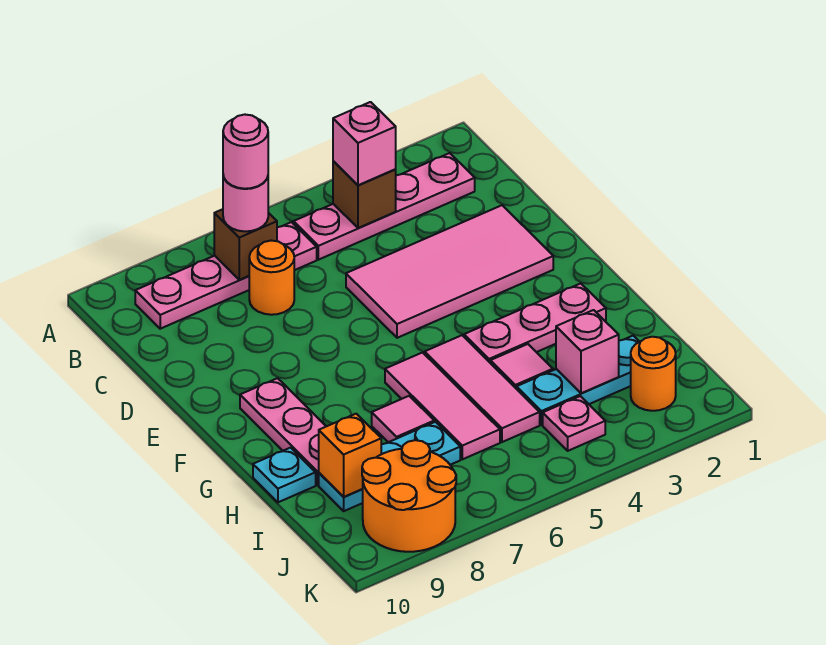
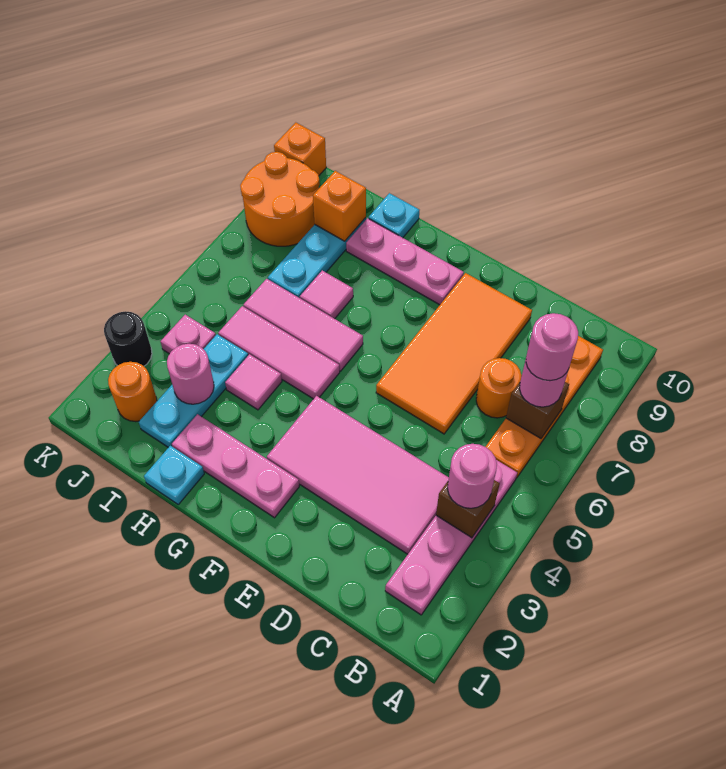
pink 1x1 brick [333,102,396,185] -> pink 1x1 round brick [447,444,497,508]
pink 1x4 plate [135,222,317,329] -> orange 1x4 plate [486,336,603,478]
pink 2x4 tile [346,205,553,338] -> pink 2x4 tile turned to [267,396,449,554]
none -> orange 2x4 tile [376,273,532,434]
pink 1x3 plate [464,283,606,362] -> pink 1x3 plate turned to [172,414,299,518]
none -> cyan 1x1 plate [144,446,204,504]
pink 1x1 brick [556,310,619,393] -> pink 1x1 round brick [167,344,214,404]
none -> black 1x1 round brick [104,311,152,366]
none -> orange 1x1 brick [274,123,326,175]

